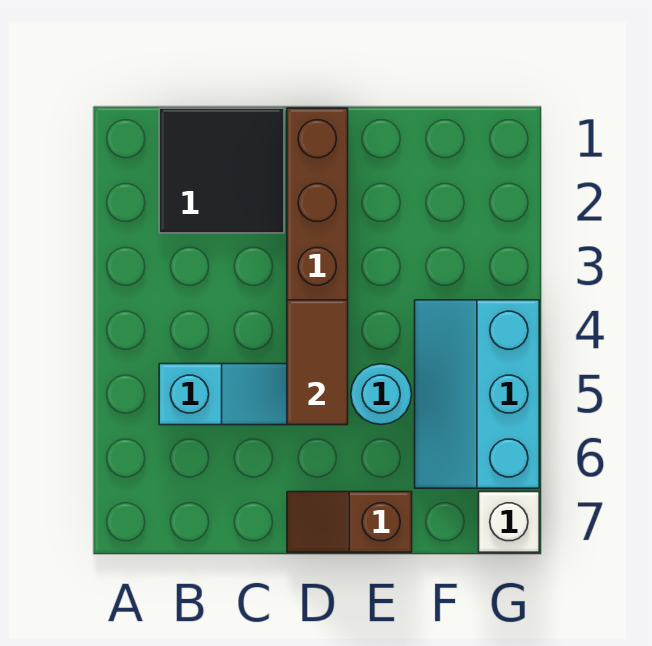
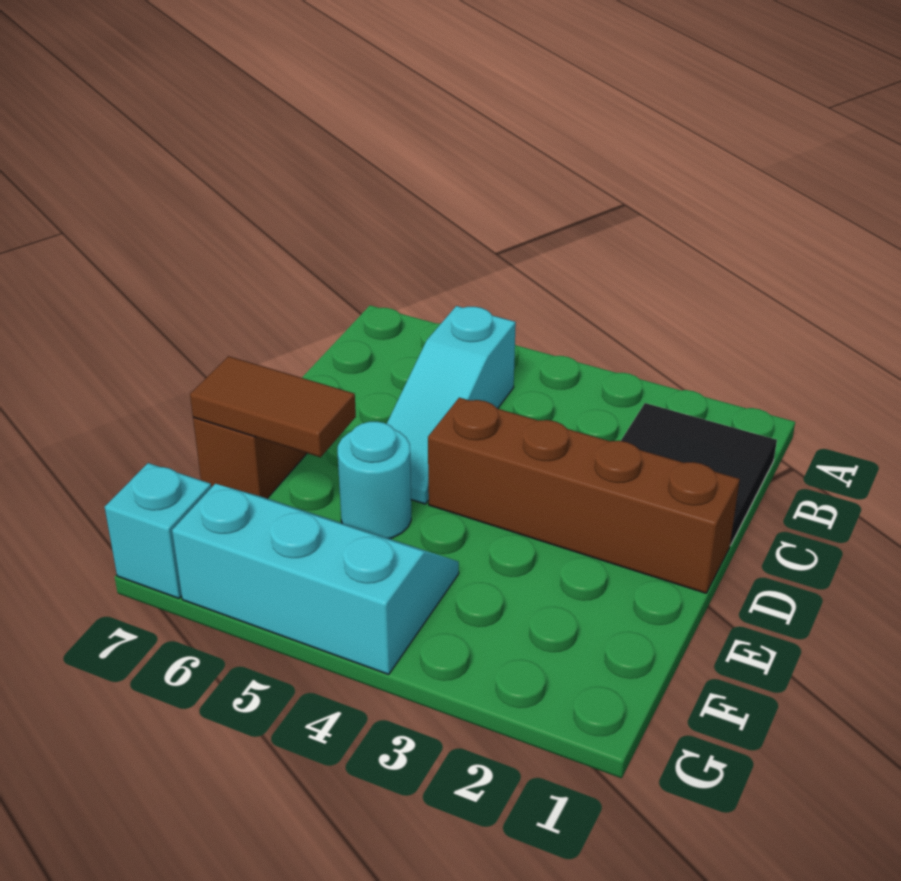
brown 1x2 tile [287,300,348,425] -> brown 1x2 tile moved to [190,356,356,457]
white 1x1 brick [479,492,539,552] -> cyan 1x1 brick [105,463,211,598]

